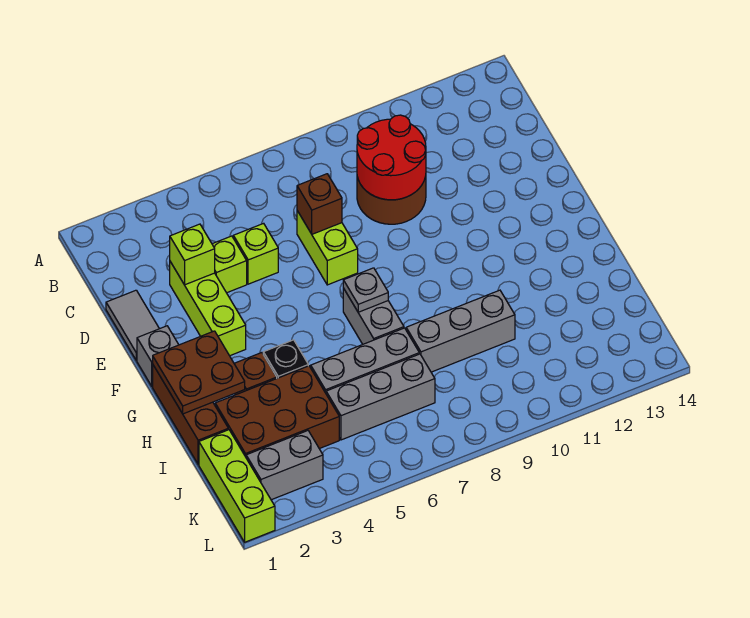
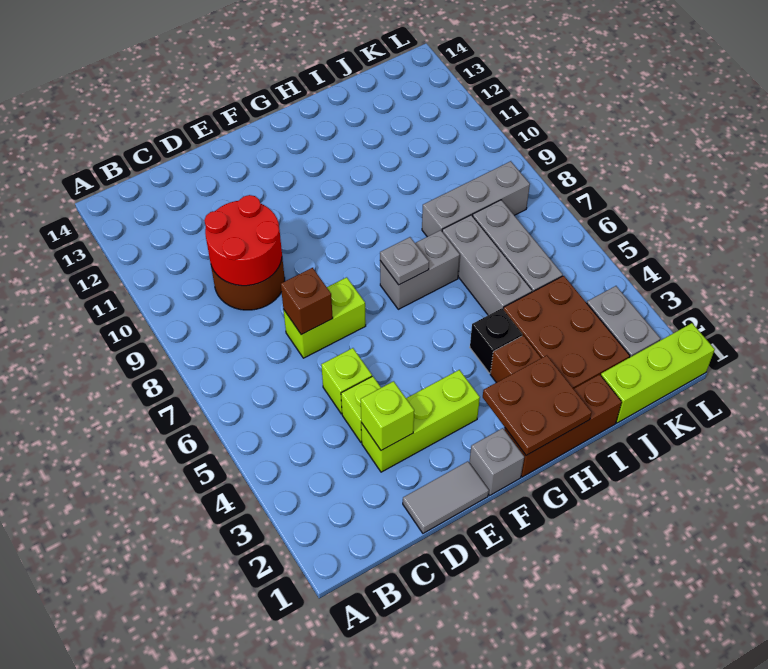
grey 1x3 brick [406,290,515,372] -> grey 1x3 brick turned to [422,161,530,237]

